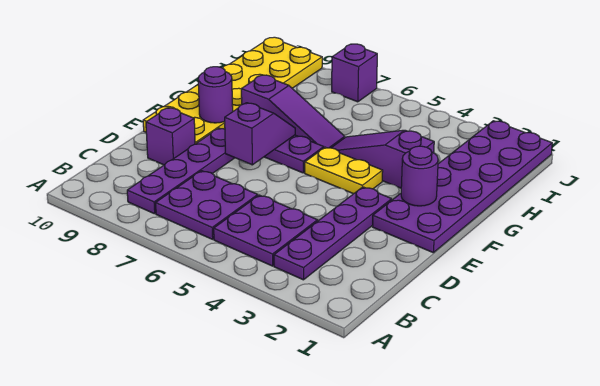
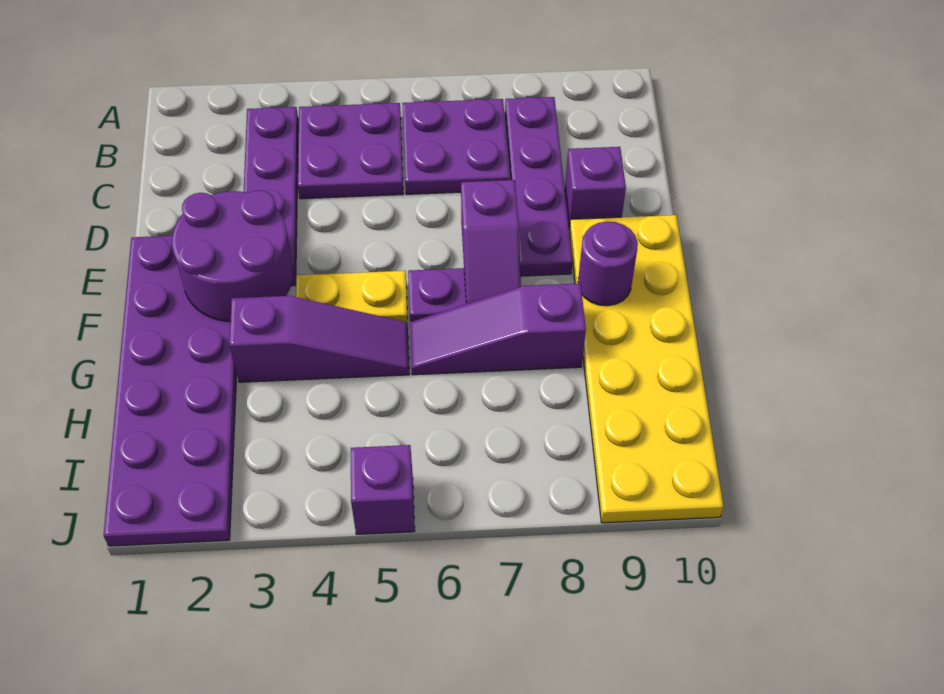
purple 1x1 round brick [401,146,438,206] -> purple 2x2 round brick [172,190,293,322]
purple 1x1 brick [332,44,377,102] -> purple 1x1 brick moved to [351,445,415,534]

